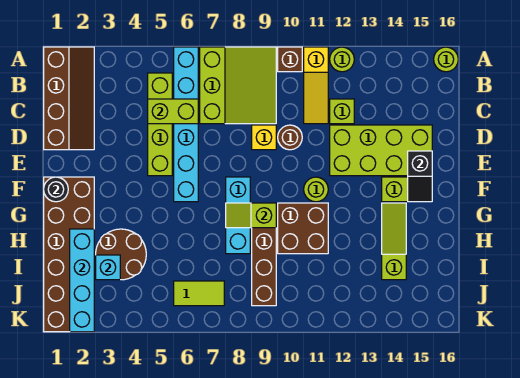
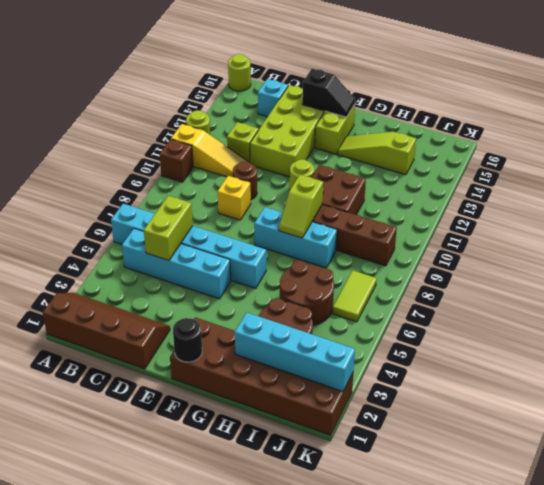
lime 3x3 slope [200,47,276,124] -> none
lime 1x4 brick [148,73,172,176] -> cyan 1x4 brick [122,228,231,299]
none -> brown 2x2 round brick [280,260,334,325]
cyan 1x1 brick [96,255,120,280] -> cyan 1x1 brick moved to [258,79,288,117]

